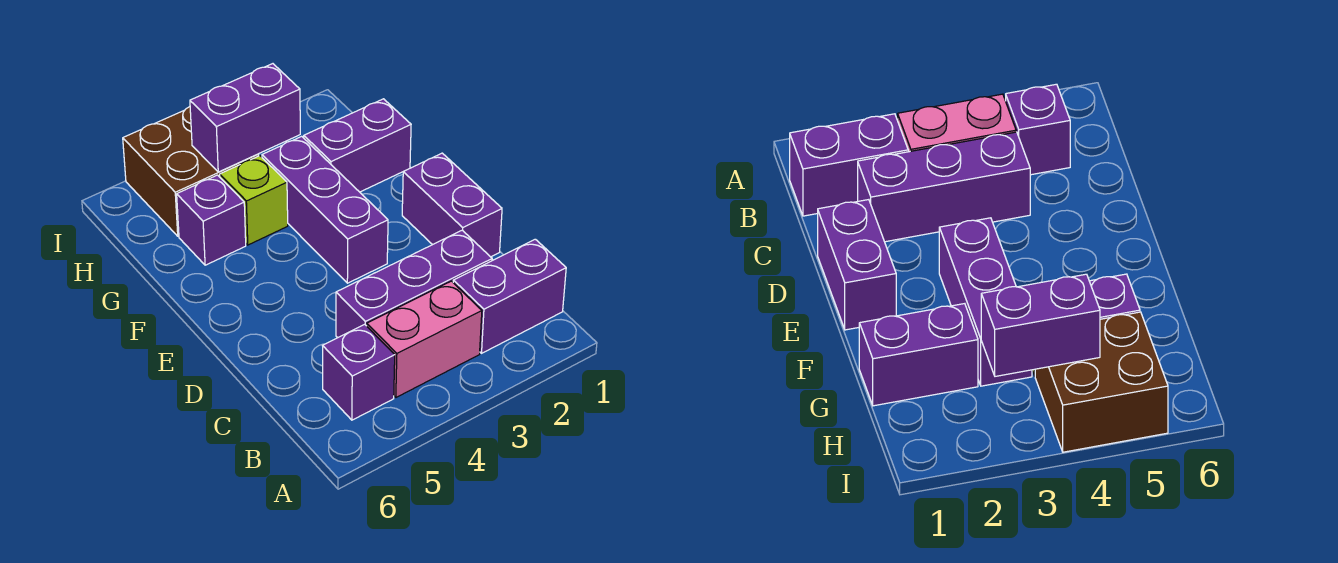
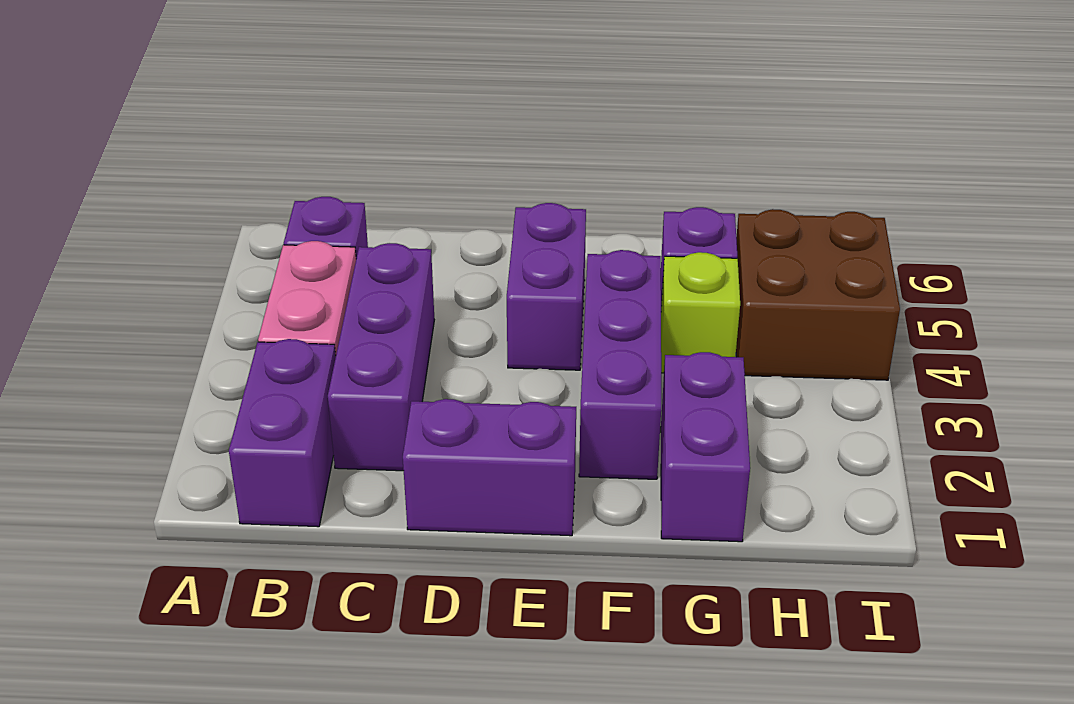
purple 1x3 brick [262,136,388,283] -> purple 1x3 brick turned to [579,250,661,479]
purple 1x2 brick [190,64,300,172] -> purple 1x2 brick moved to [507,203,586,370]

